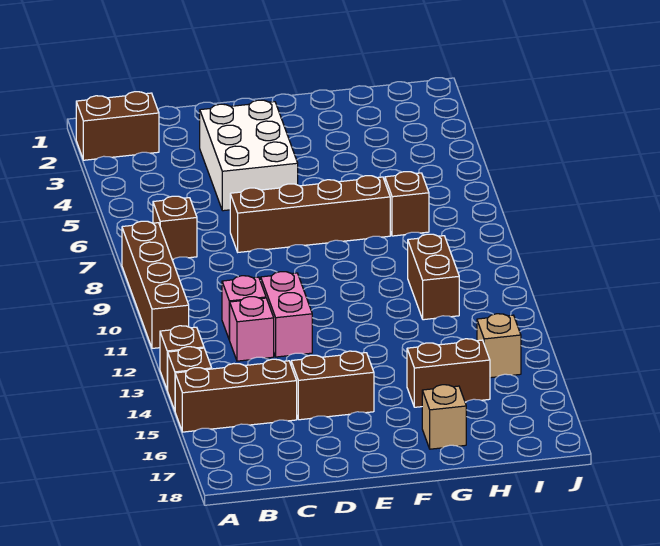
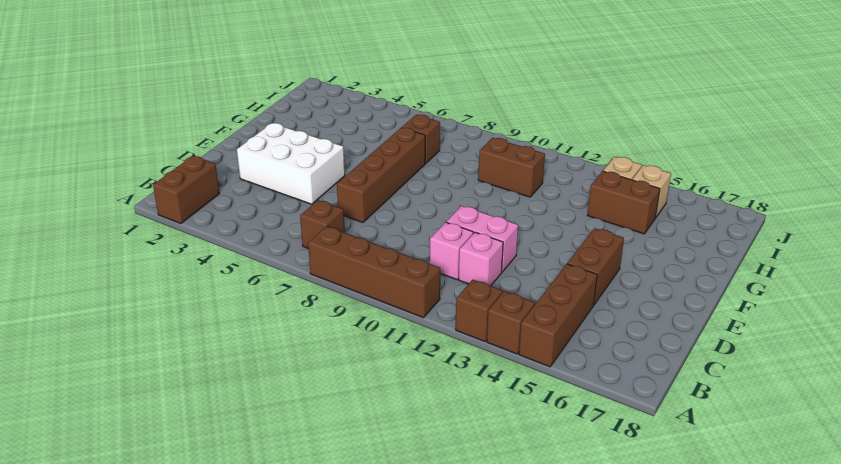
brown 1x2 brick [407,339,490,407] -> brown 1x2 brick turned to [588,171,660,234]
tan 1x1 brick [422,385,466,449] -> tan 1x1 brick moved to [632,165,671,218]

